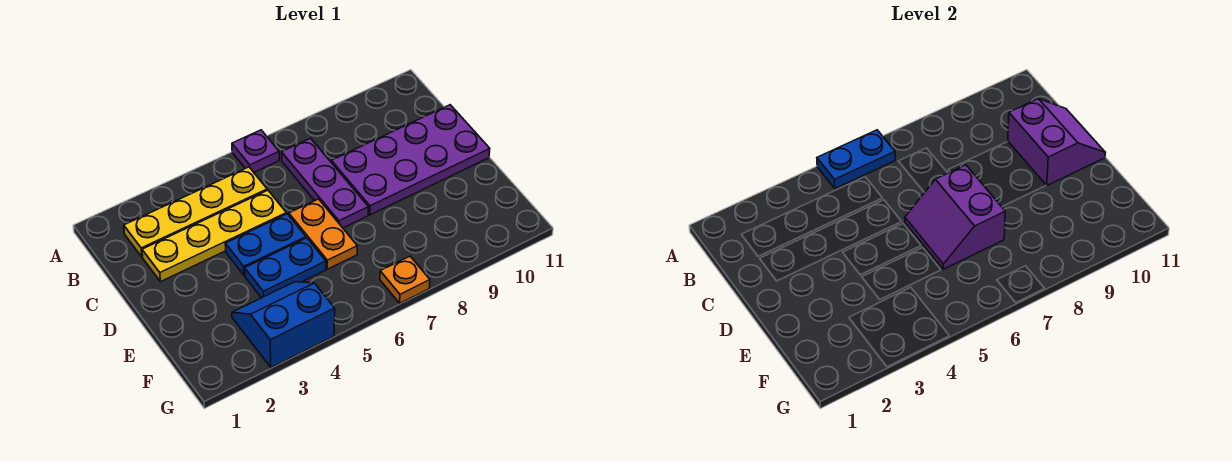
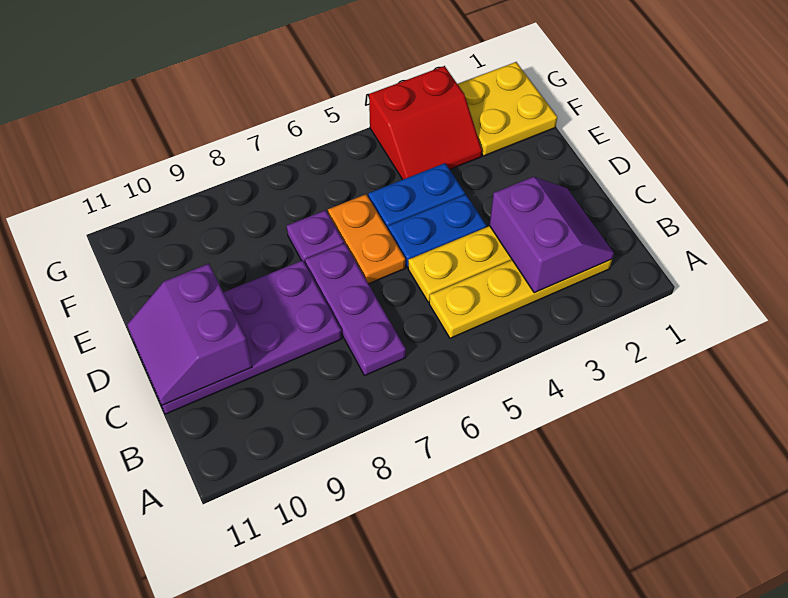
blue 1x2 plate [817,130,895,189] -> none
purple 1x1 plate [232,130,279,172] -> purple 1x1 plate moved to [287,210,344,263]
purple 2x2 slope [905,165,1005,269] -> purple 2x2 slope moved to [490,177,614,293]
none -> yellow 2x2 plate [458,62,557,156]
blue 2x2 slope [232,282,335,367] -> red 2x2 slope [369,66,482,180]
orange 1x1 plate [380,256,430,303] -> none

